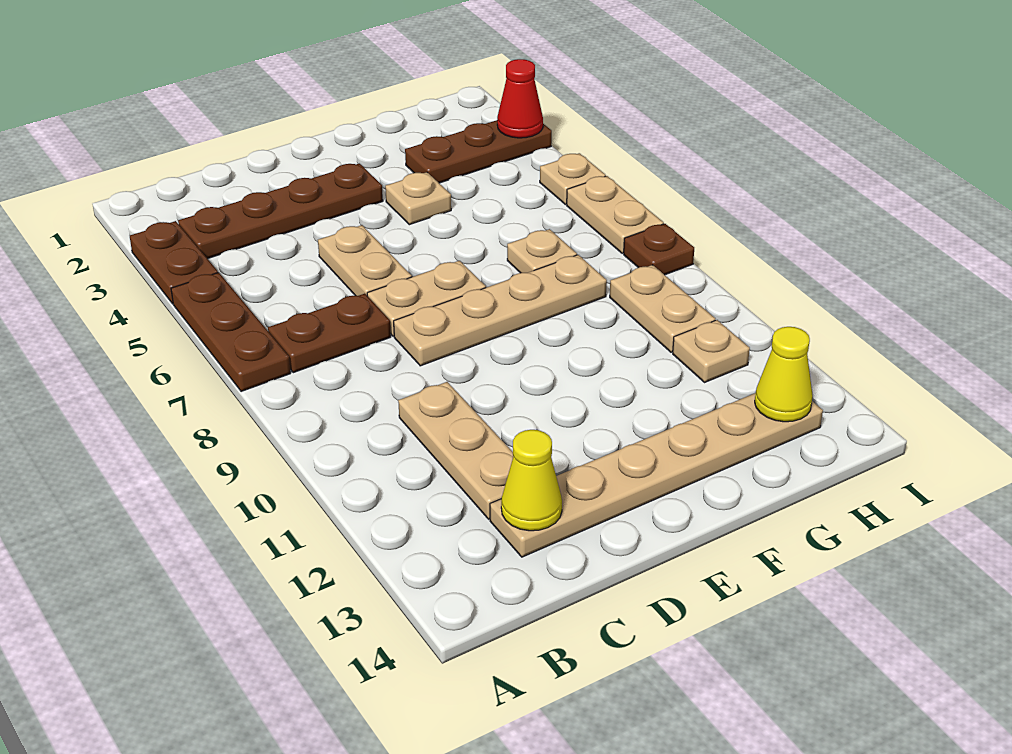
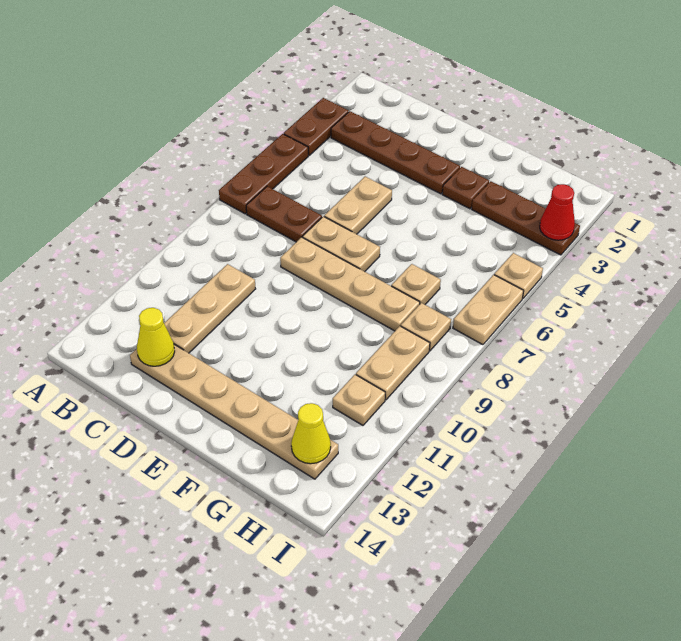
tan 1x1 plate [385,172,451,225] -> tan 1x1 plate moved to [401,303,451,351]
brown 1x1 plate [624,224,694,275] -> brown 1x1 plate moved to [442,167,489,209]

